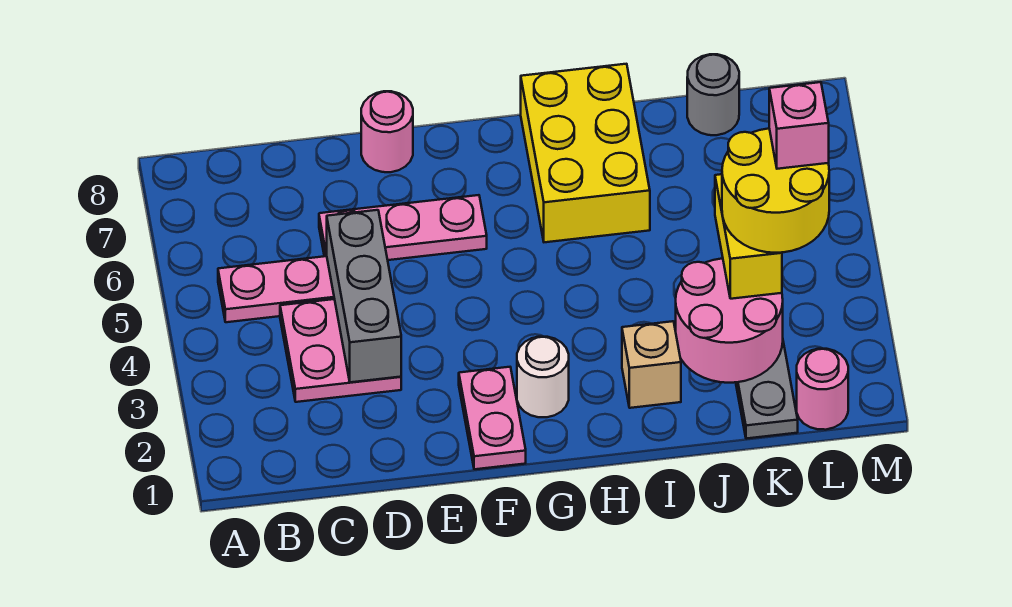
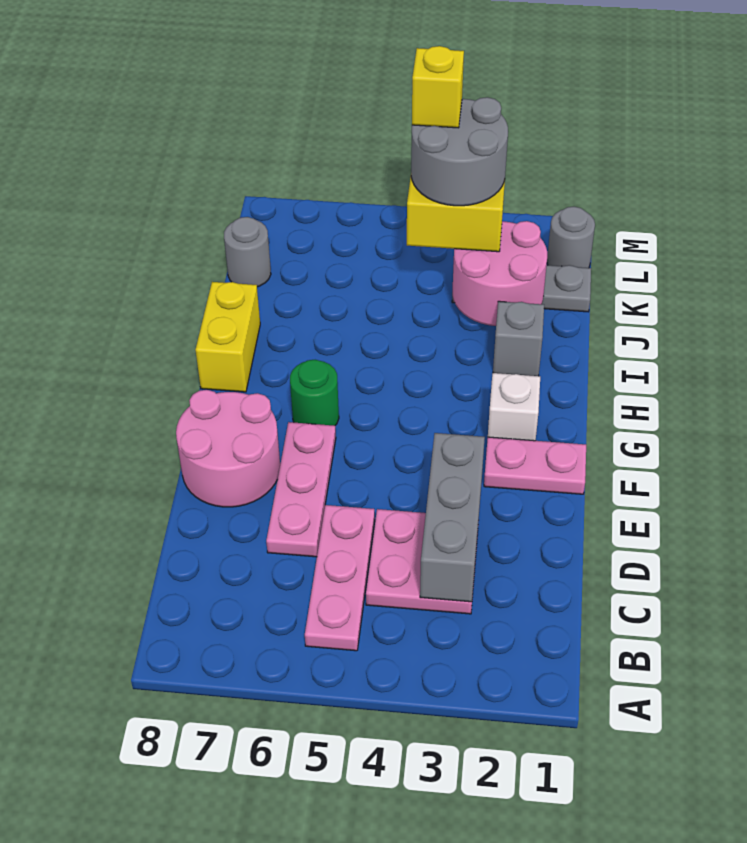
grey 1x3 brick [327,210,401,382] -> grey 1x3 brick turned to [420,433,485,602]
pink 1x1 round brick [361,91,413,172] -> pink 2x2 round brick [176,390,280,507]
white 1x1 round brick [517,337,569,417] -> white 1x1 brick [488,373,540,441]
none -> green 1x1 round brick [290,360,339,426]
yellow 2x3 brick [521,64,650,242] -> yellow 1x2 brick [195,282,260,392]
tan 1x1 brick [622,321,681,408] -> grey 1x1 brick [493,301,544,376]
yellow 2x2 round brick [722,129,829,253] -> grey 2x2 round brick [411,97,508,206]
pink 1x1 round brick [797,349,848,430] -> grey 1x1 round brick [547,207,595,268]
pink 1x1 brick [769,82,829,169] -> yellow 1x1 brick [412,46,464,128]

